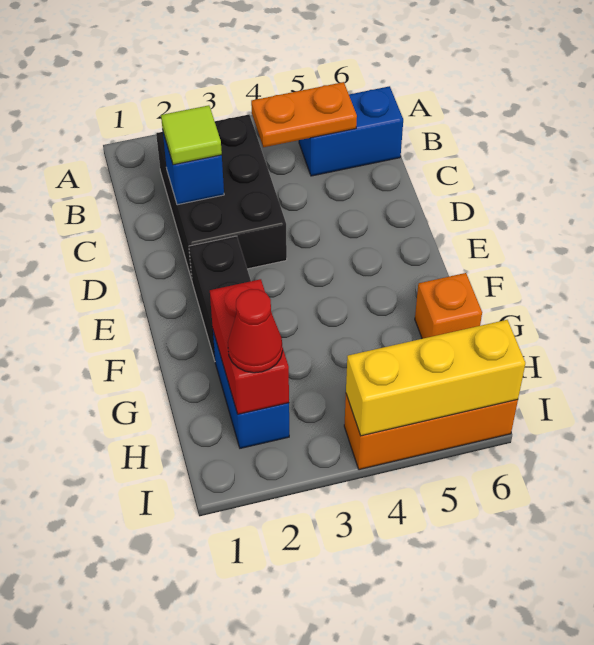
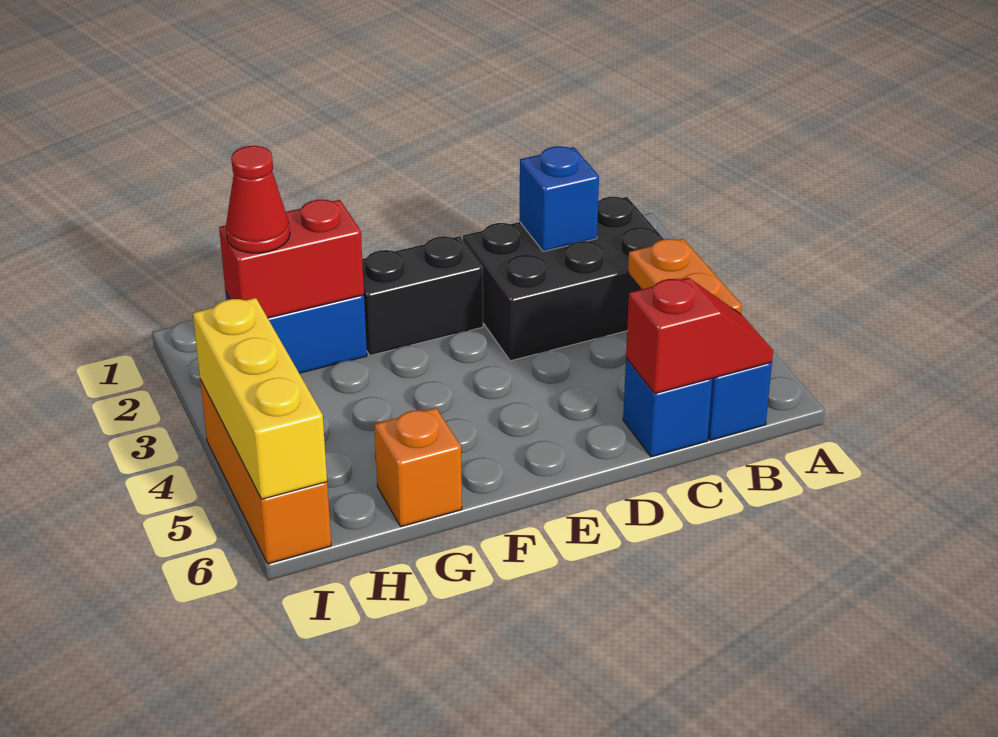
none -> red 1x2 slope [626,278,773,394]
lime 1x1 tile [161,105,222,165] -> none
none -> blue 1x1 brick [623,358,712,457]

